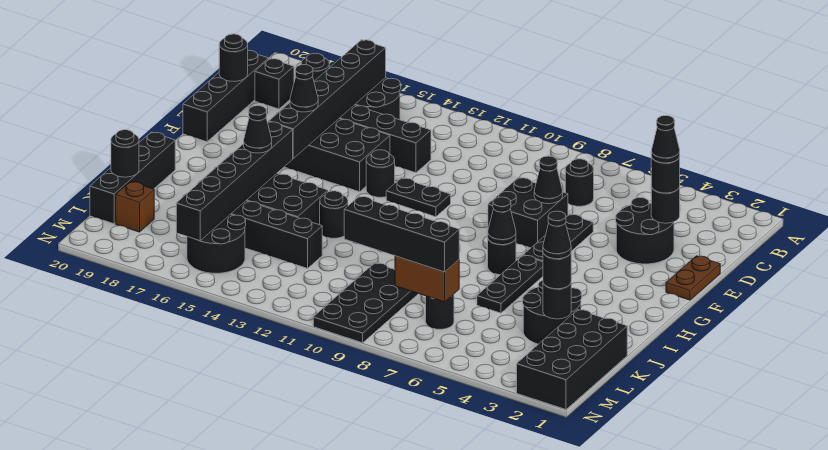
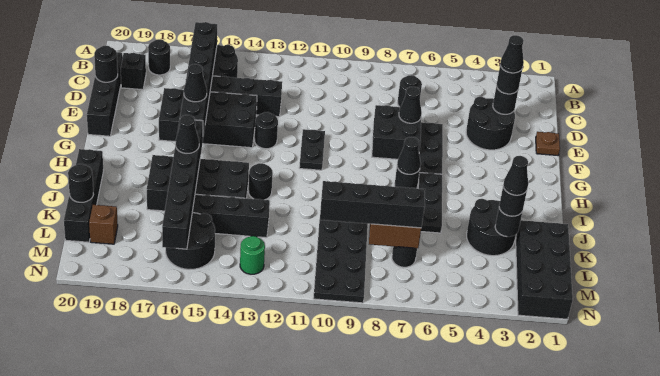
brown 1x2 plate [666,256,720,300] -> brown 1x1 plate [536,132,560,155]
black 1x2 plate [386,178,451,217] -> black 1x2 plate turned to [299,129,325,170]
none -> green 1x1 round brick [240,236,265,274]

